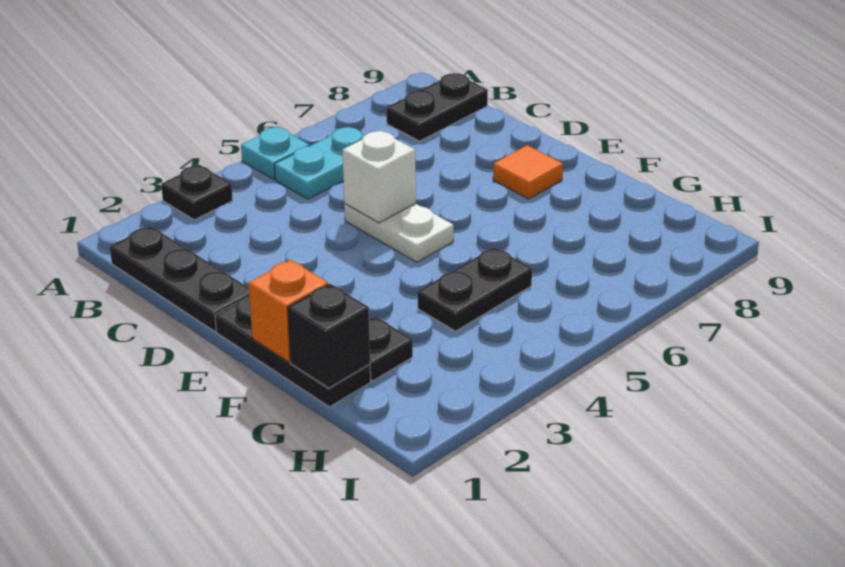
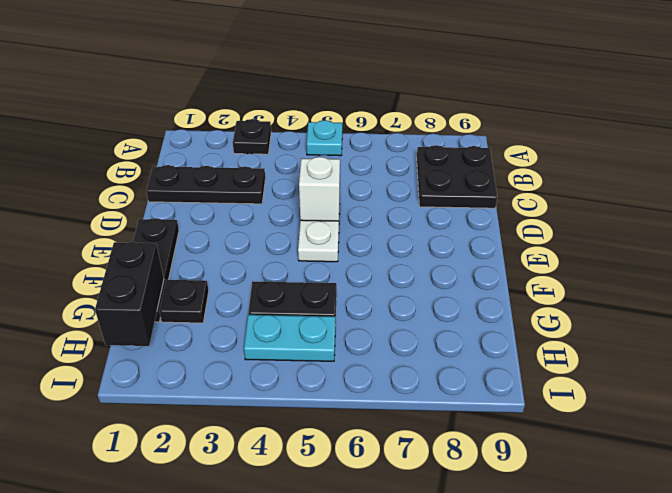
black 1x3 plate [110,226,249,331] -> black 1x3 plate turned to [146,165,265,204]
cyan 1x2 plate [274,127,365,199] -> cyan 1x2 plate moved to [244,315,335,361]
black 1x2 plate [386,73,488,141] -> black 2x2 plate [417,145,497,208]
orange 1x1 tile [493,145,563,199] -> none
orange 1x1 brick [248,260,328,362] -> none
black 1x1 brick [288,284,370,388] -> black 1x2 brick [95,242,164,346]

